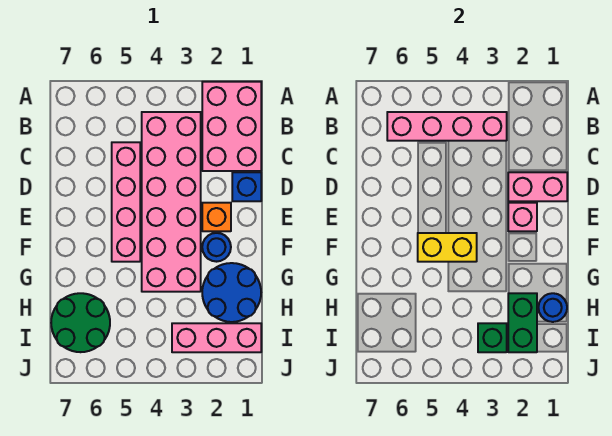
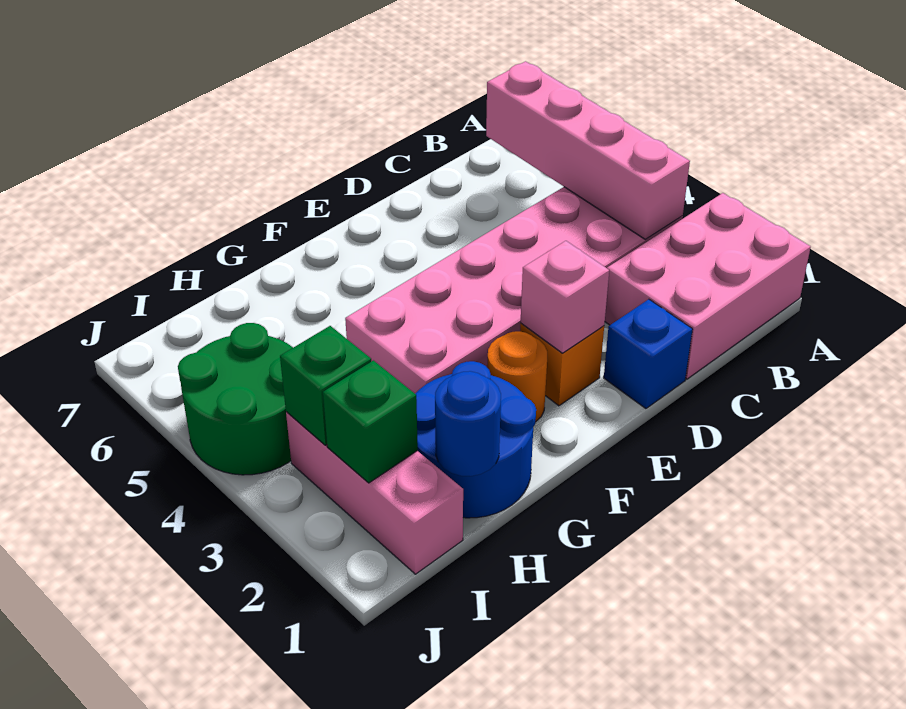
pink 1x4 brick [112,142,140,262] -> none
pink 1x2 brick [508,172,567,201] -> none
blue 1x1 round brick [202,233,231,262] -> orange 1x1 round brick [487,331,547,422]
yellow 1x2 brick [418,233,477,262] -> none
green 1x2 brick [508,293,537,352] -> green 1x1 brick [323,360,418,483]
green 2x2 round brick [51,293,110,352] -> green 2x2 round brick moved to [178,323,293,475]

